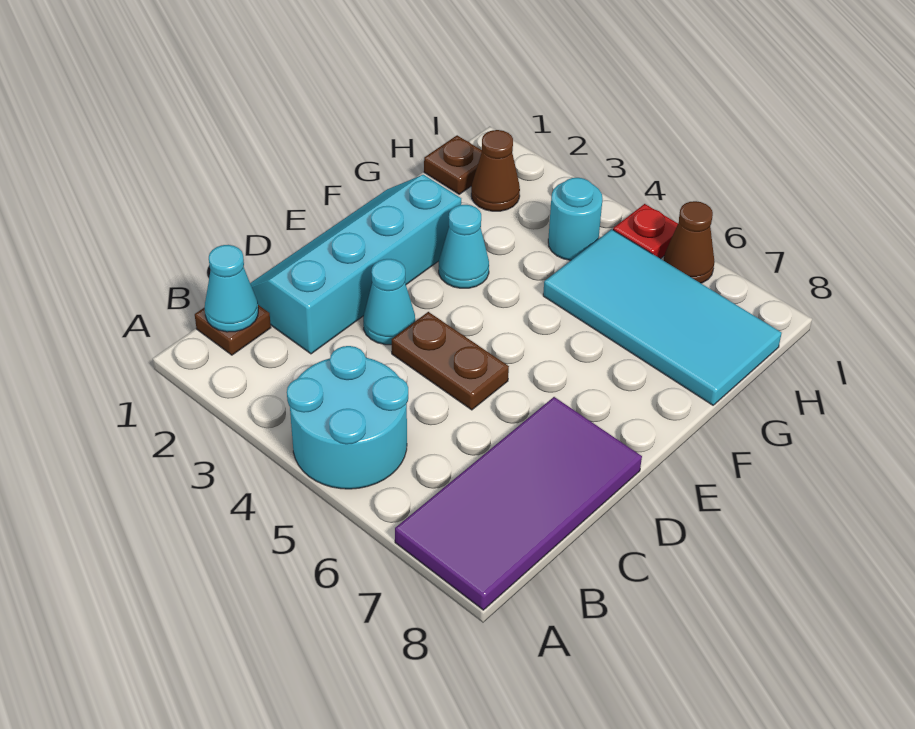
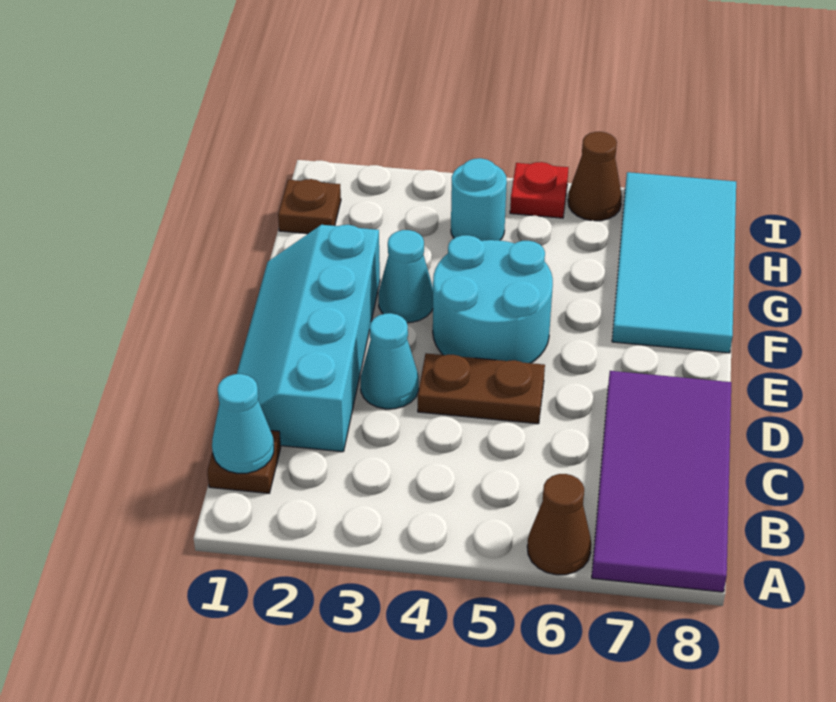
cyan 2x2 round brick [287,346,408,489] -> cyan 2x2 round brick moved to [433,235,553,363]
cyan 2x4 tile [543,229,782,405] -> cyan 2x4 tile turned to [612,172,736,353]
brown 1x1 cone [471,130,520,211] -> brown 1x1 cone moved to [527,474,591,575]

